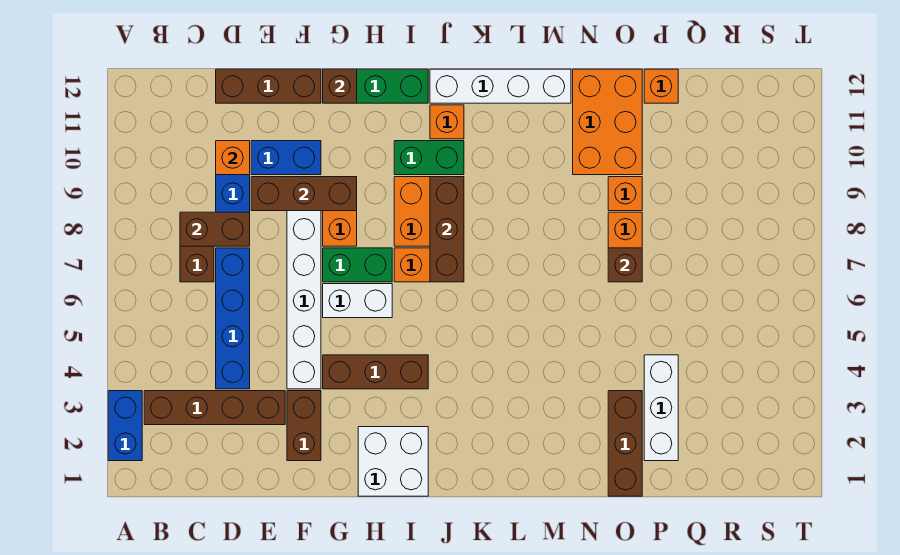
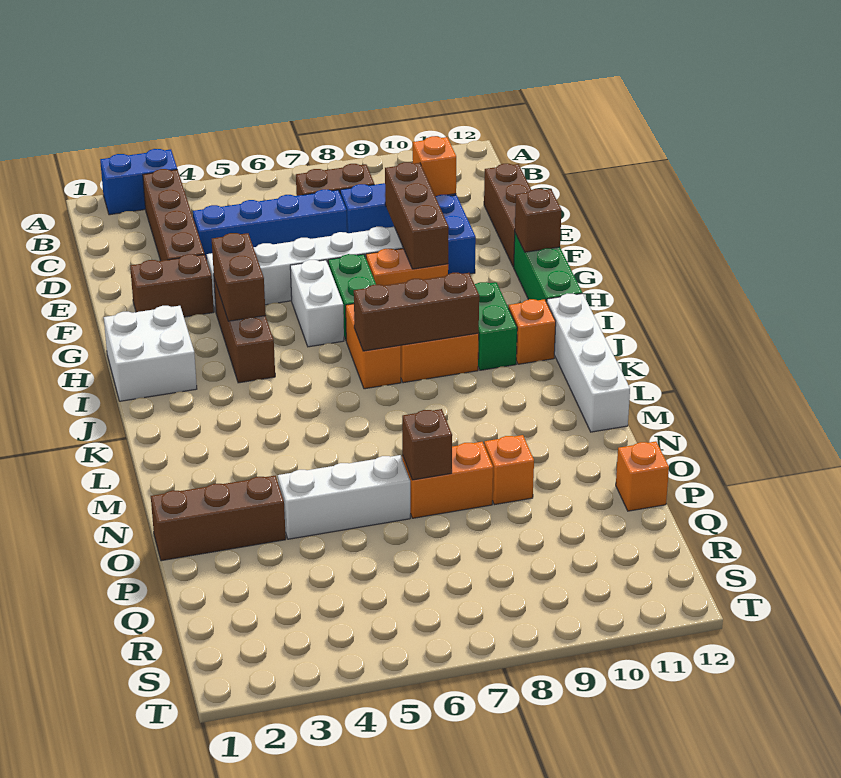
brown 1x2 brick [180,212,250,246] -> brown 1x2 brick moved to [212,233,266,321]
orange 2x3 brick [573,69,642,175] -> none
white 1x3 brick [644,355,678,461] -> white 1x3 brick moved to [278,455,410,539]

